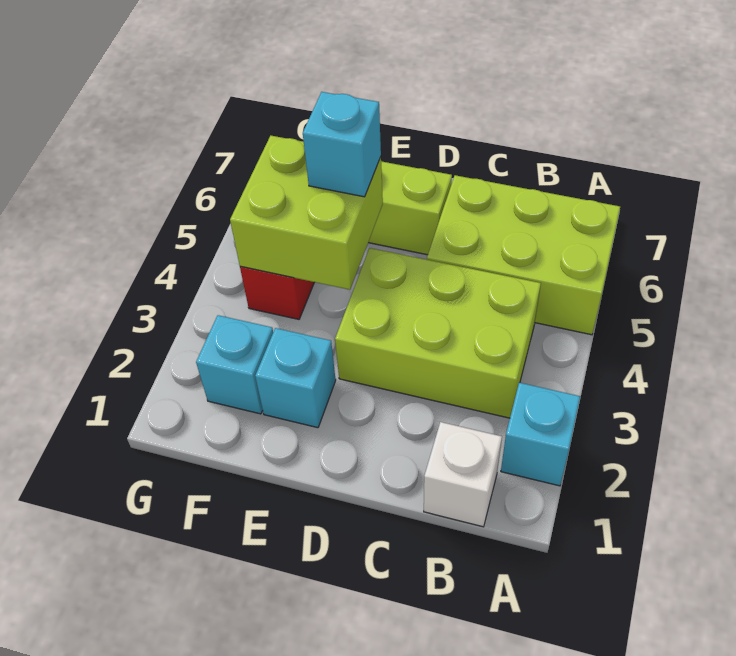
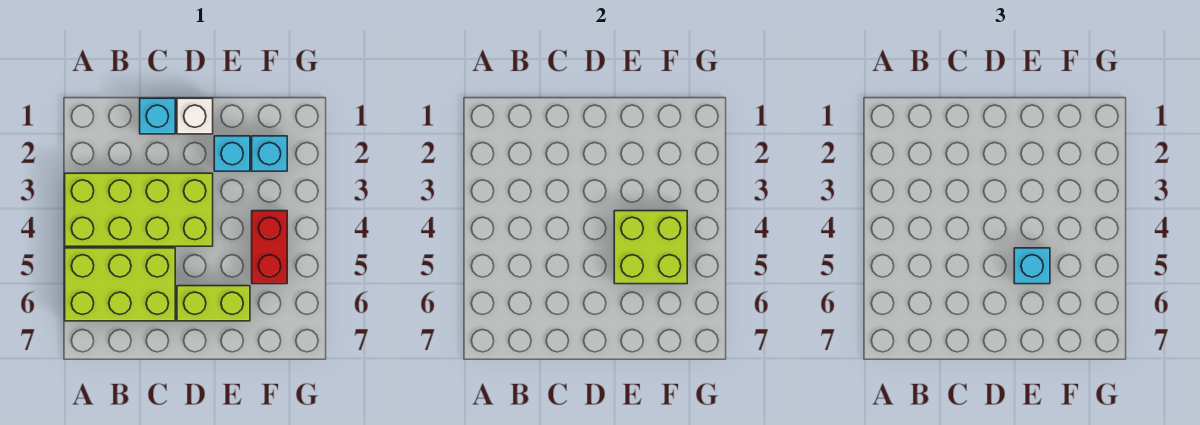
cyan 1x1 brick [501,383,580,486] -> cyan 1x1 brick moved to [140,98,175,134]
white 1x1 brick [424,422,502,527] -> white 1x1 brick moved to [177,98,213,134]
lime 2x3 brick [335,248,541,418] -> lime 2x4 brick [65,173,213,246]

